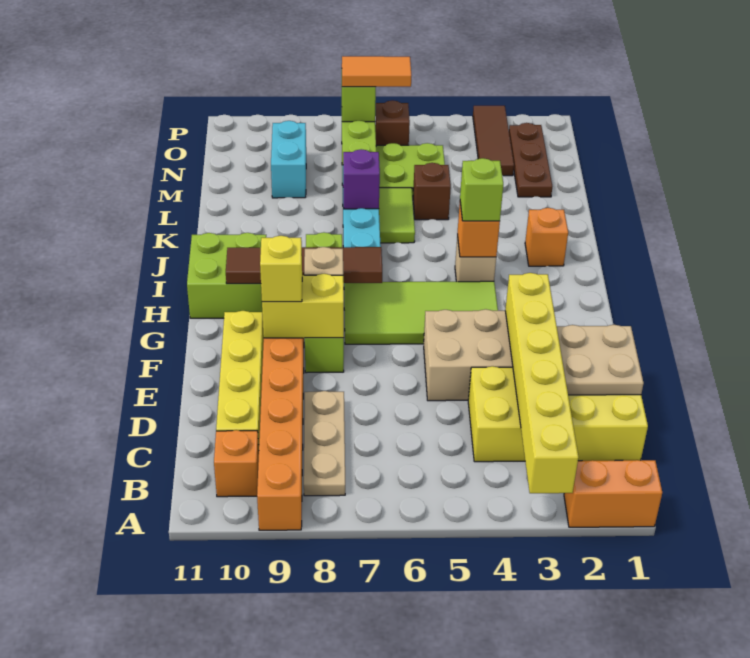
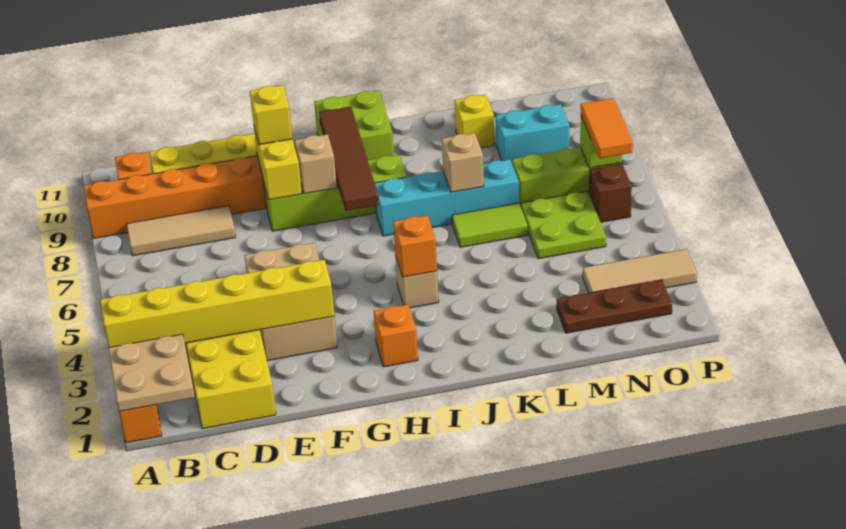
tan 1x3 plate [304,391,345,496] -> tan 1x3 tile [127,206,236,256]
tan 2x2 plate [557,325,644,395] -> tan 2x2 plate moved to [109,334,195,411]
lime 2x4 tile [344,281,498,344] -> none
lime 1x1 brick [460,158,503,221] -> none
orange 1x1 brick [525,208,568,266] -> orange 1x1 brick moved to [374,304,418,367]
purple 1x1 brick [343,149,380,209] -> tan 1x1 brick [442,133,484,192]
brown 1x1 brick [413,163,451,220] -> none
none -> yellow 1x1 brick [454,94,494,148]
brown 1x3 tile [473,106,514,176] -> tan 1x3 tile [583,249,697,293]

